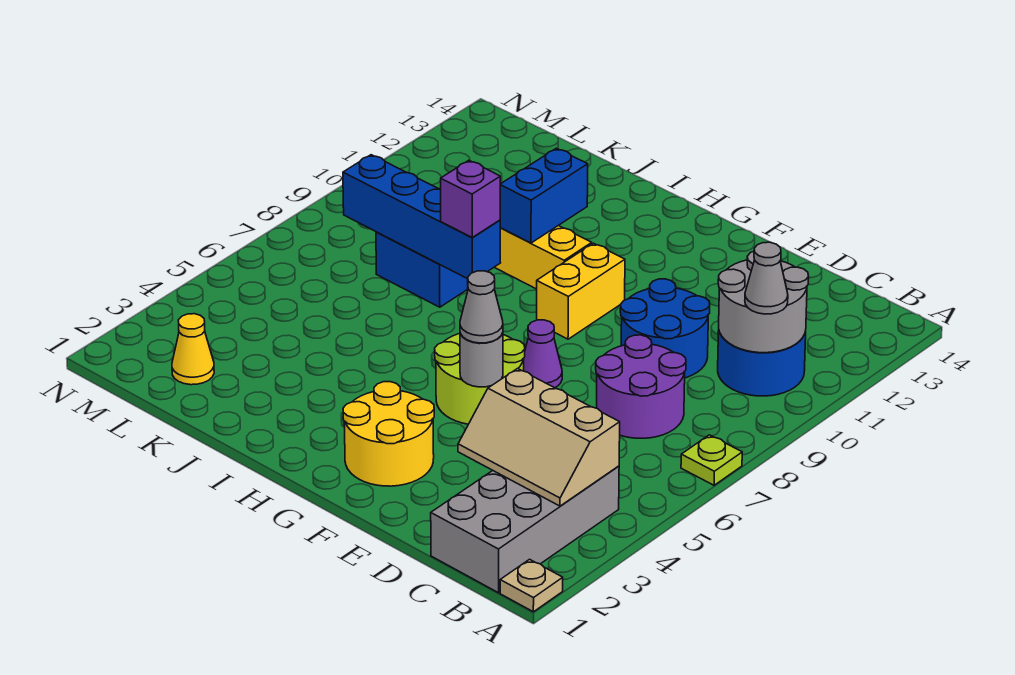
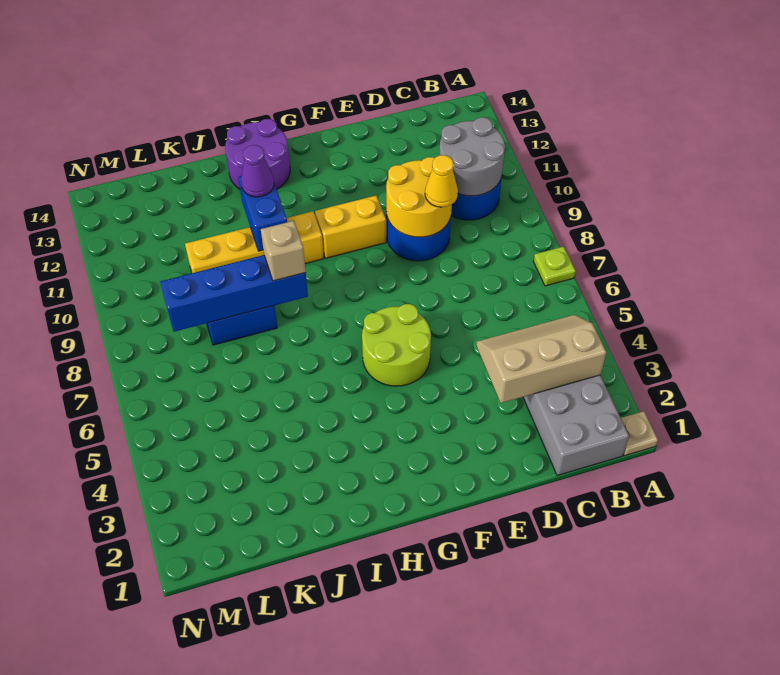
tan 2x3 slope [458,369,620,506] -> tan 2x3 slope turned to [476,315,606,403]
grey 1x1 cone [745,242,788,314] -> none
purple 2x2 round brick [596,335,686,438] -> purple 2x2 round brick moved to [225,119,290,189]
yellow 2x2 round brick [343,382,434,486] -> yellow 2x2 round brick moved to [386,157,452,237]
grey 1x1 round brick [460,333,503,387] -> none
grey 1x1 cone [460,271,503,343] -> none
purple 1x1 cone [523,320,562,388] -> purple 1x1 cone moved to [241,145,274,197]
yellow 1x2 brick [537,243,625,339] -> yellow 1x2 brick turned to [315,195,386,258]
purple 1x1 brick [441,160,500,237] -> tan 1x1 brick [261,221,306,281]
yellow 1x1 cone [172,314,214,385] -> yellow 1x1 cone moved to [425,155,458,207]

